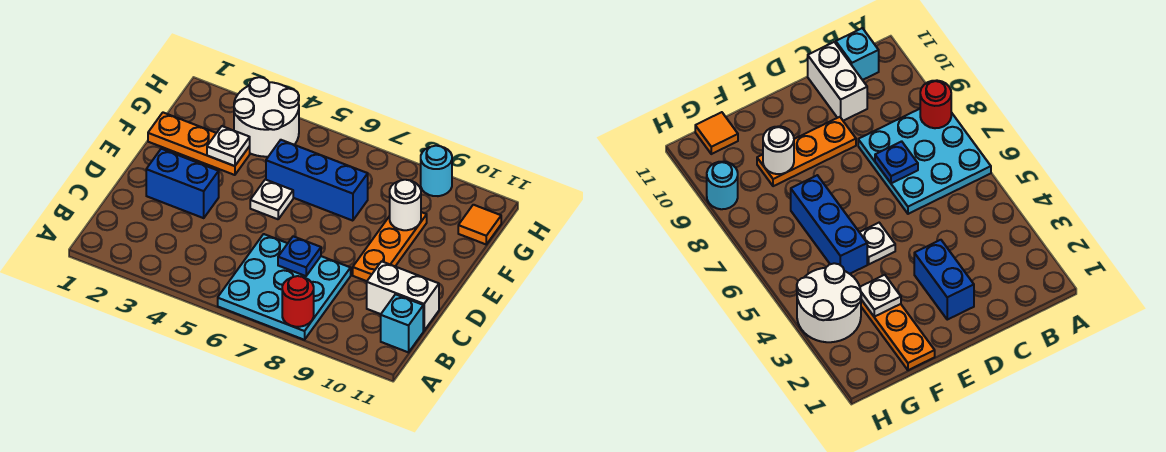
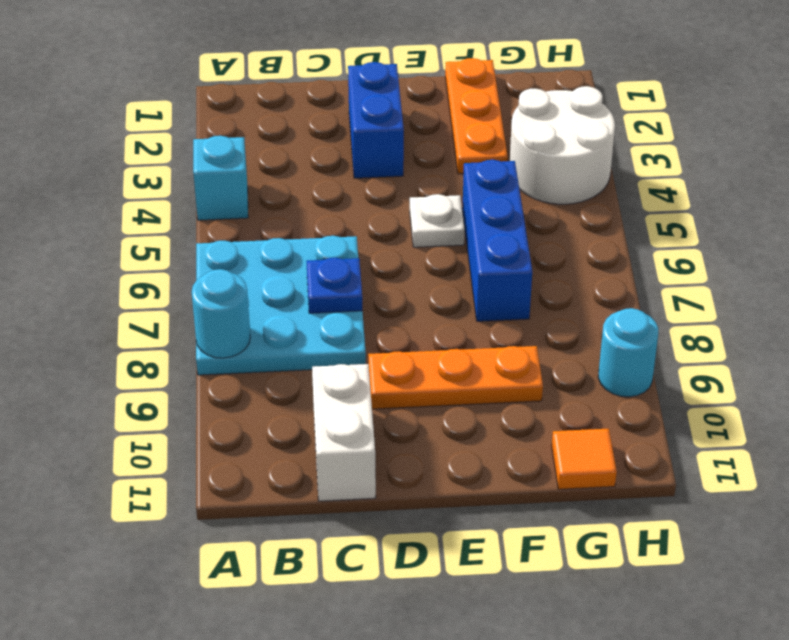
red 1x1 round brick [282,276,314,327] -> cyan 1x1 round brick [192,269,250,358]
cyan 1x1 brick [381,294,423,352] -> cyan 1x1 brick moved to [193,136,248,220]
white 1x1 plate [207,126,250,166] -> none
white 1x1 round brick [390,180,421,230] -> none

